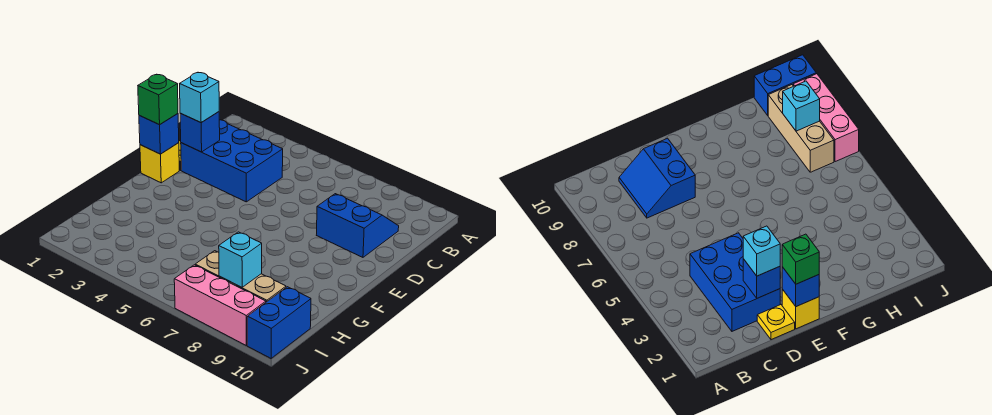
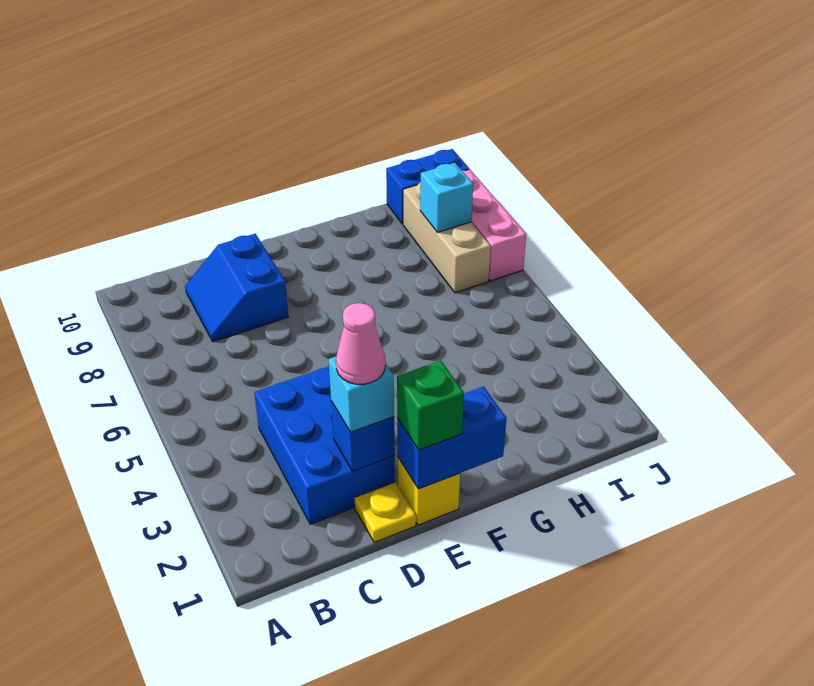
none -> pink 1x1 cone [336,303,385,384]
blue 1x1 brick [139,114,179,154] -> blue 1x2 brick [397,387,506,489]

